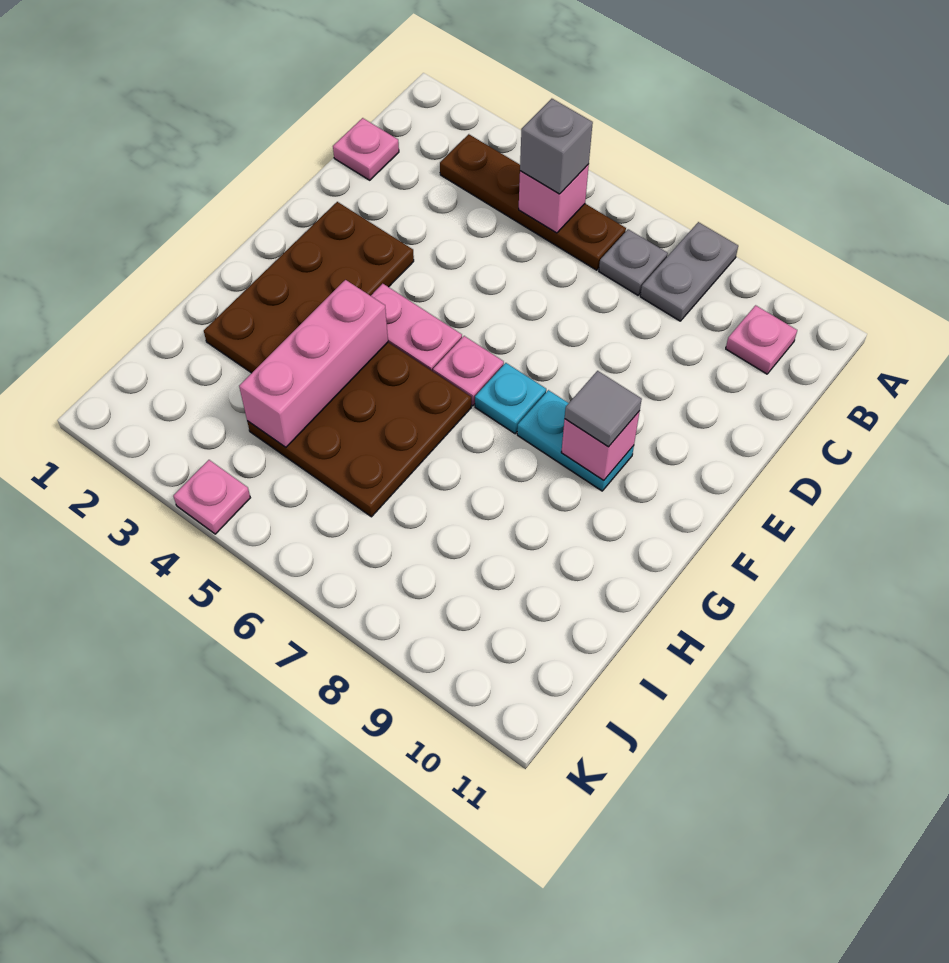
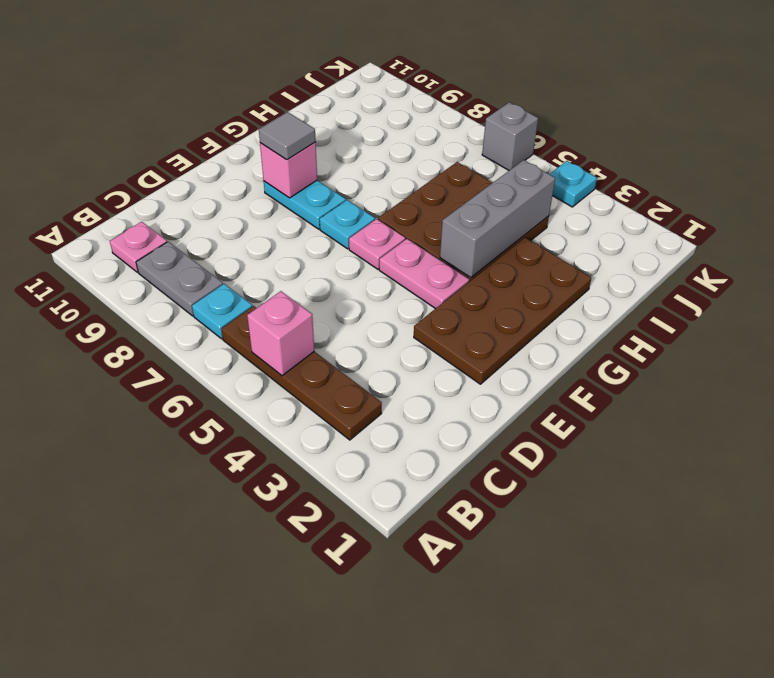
grey 1x2 plate [640,222,738,321] -> grey 1x2 plate turned to [136,242,223,316]
grey 1x1 brick [520,99,593,194] -> grey 1x1 brick moved to [482,102,538,170]
grey 1x1 plate [599,229,668,295] -> cyan 1x1 plate [192,284,252,339]
pink 1x1 plate [333,118,399,180] -> none
pink 1x3 brick [239,280,388,447] -> grey 1x3 brick [440,160,555,278]
pink 1x1 plate [173,460,250,534] -> cyan 1x1 plate [549,161,597,207]

